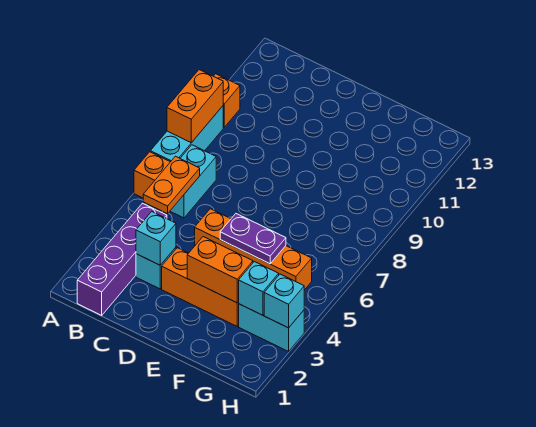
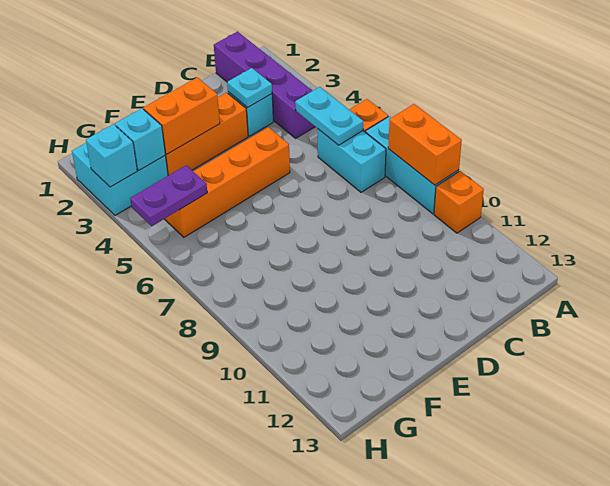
orange 1x2 plate [143,156,200,214] -> cyan 1x2 plate [295,87,363,145]
cyan 1x1 brick [136,212,176,265] -> cyan 1x1 plate [227,68,272,107]
purple 1x2 plate [220,214,286,264] -> purple 1x2 plate moved to [130,166,207,226]
cyan 1x2 brick [239,304,304,351] -> cyan 2x2 brick [72,143,168,215]

